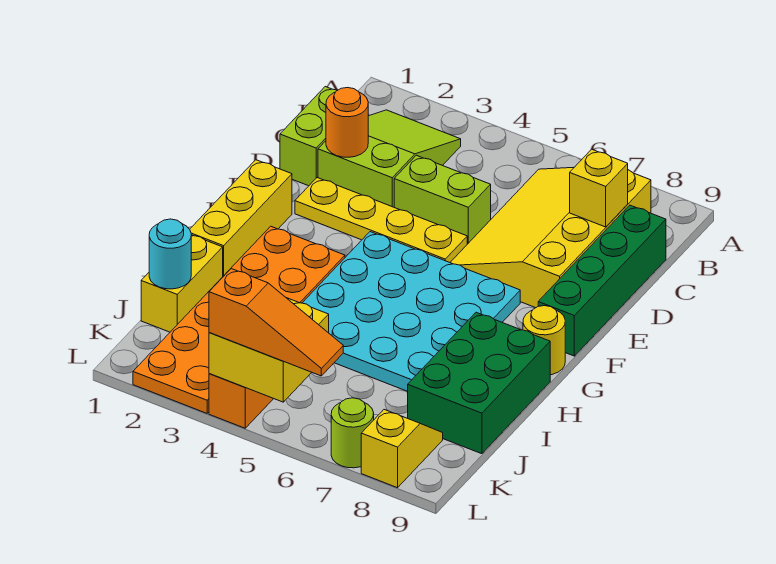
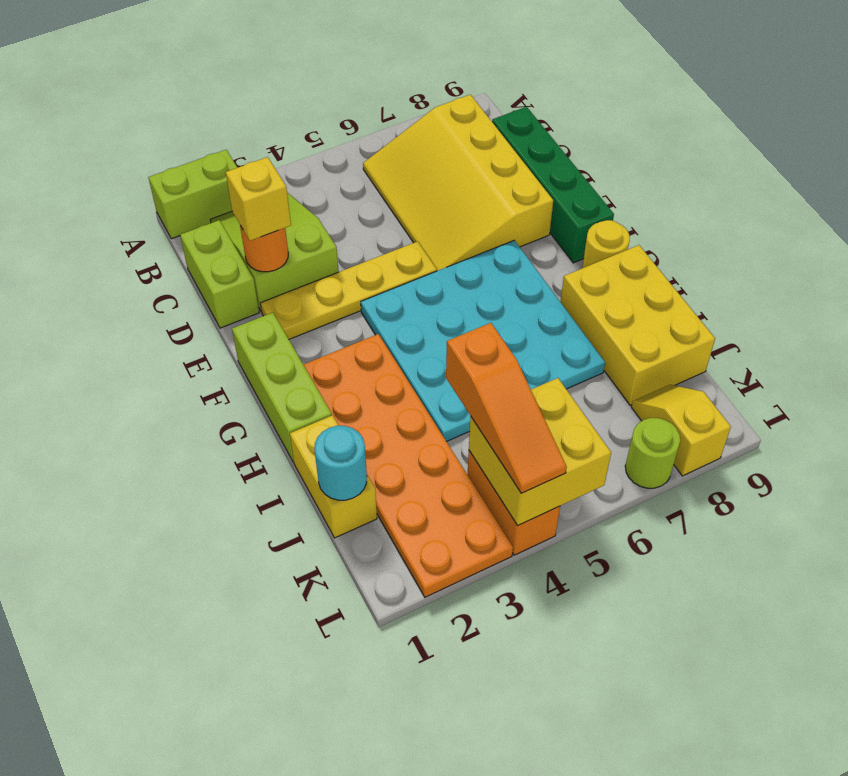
yellow 1x1 brick [570,149,628,227] -> yellow 1x1 brick moved to [226,157,291,241]
lime 1x2 brick [394,155,491,244] -> lime 1x2 brick moved to [148,150,237,239]
yellow 1x3 brick [190,160,292,276] -> lime 1x3 brick [232,313,332,463]
green 2x3 brick [408,312,550,454] -> yellow 2x3 brick [560,245,715,405]
orange 1x3 slope [209,269,343,376] -> orange 1x3 slope turned to [446,323,567,493]

